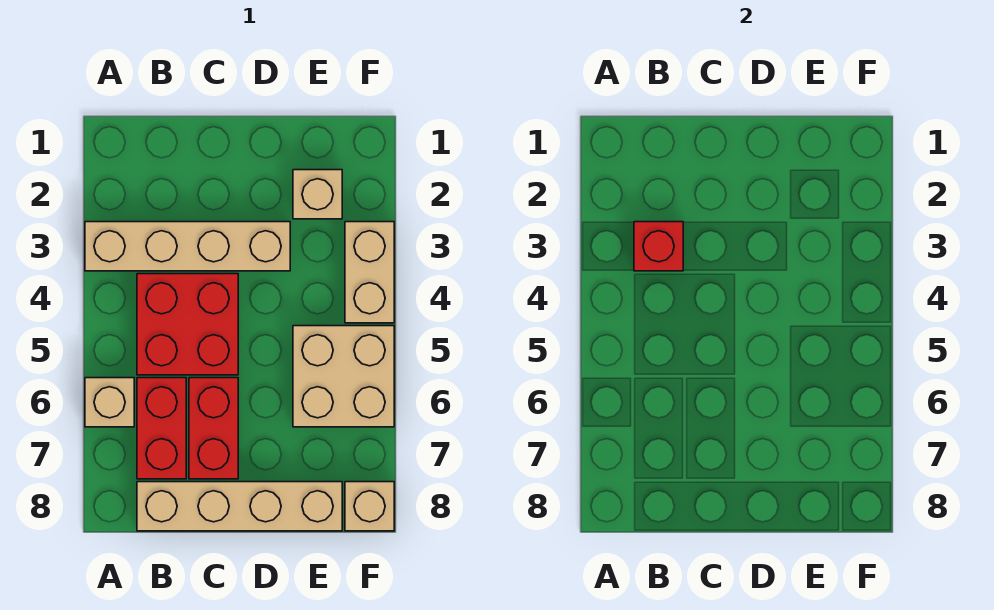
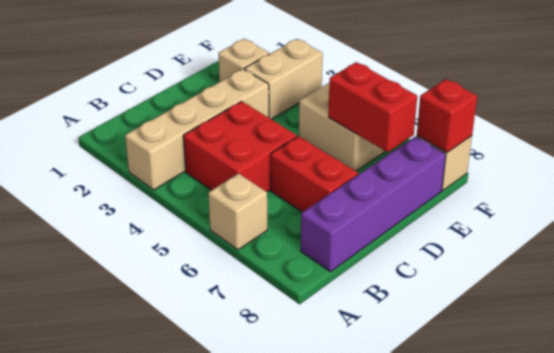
red 1x1 brick [634,222,683,271] -> red 1x1 brick moved to [417,79,477,152]
red 1x2 brick [137,378,186,479] -> red 1x2 brick moved to [328,62,417,152]
tan 1x4 brick [137,482,342,531] -> purple 1x4 brick [301,137,446,272]
tan 1x2 brick [345,222,394,323] -> tan 1x2 brick turned to [244,39,323,119]

